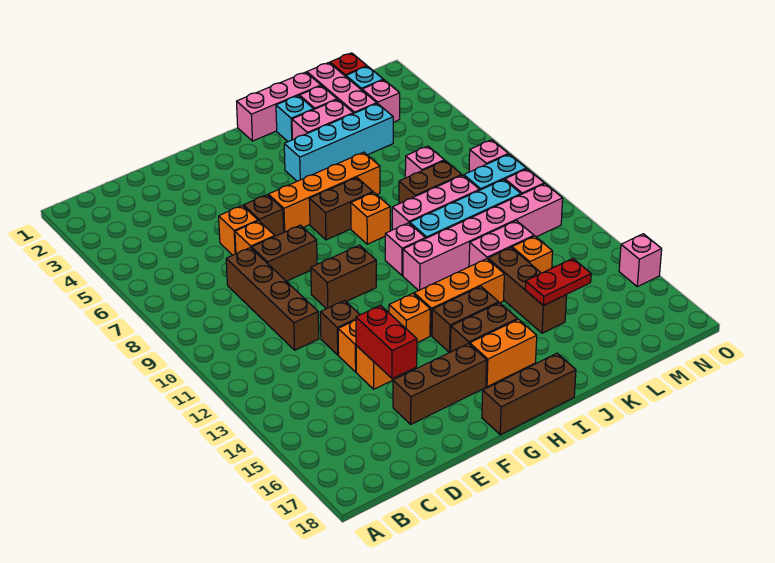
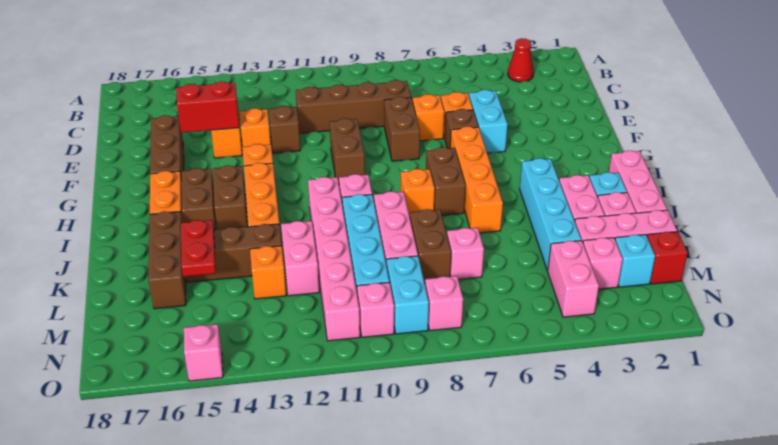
none -> red 1x1 cone [508,38,534,82]
none -> cyan 1x2 brick [469,90,508,153]
brown 1x3 brick [482,353,576,435] -> brown 1x3 brick moved to [148,211,186,309]
none -> pink 1x2 brick [548,241,599,317]

